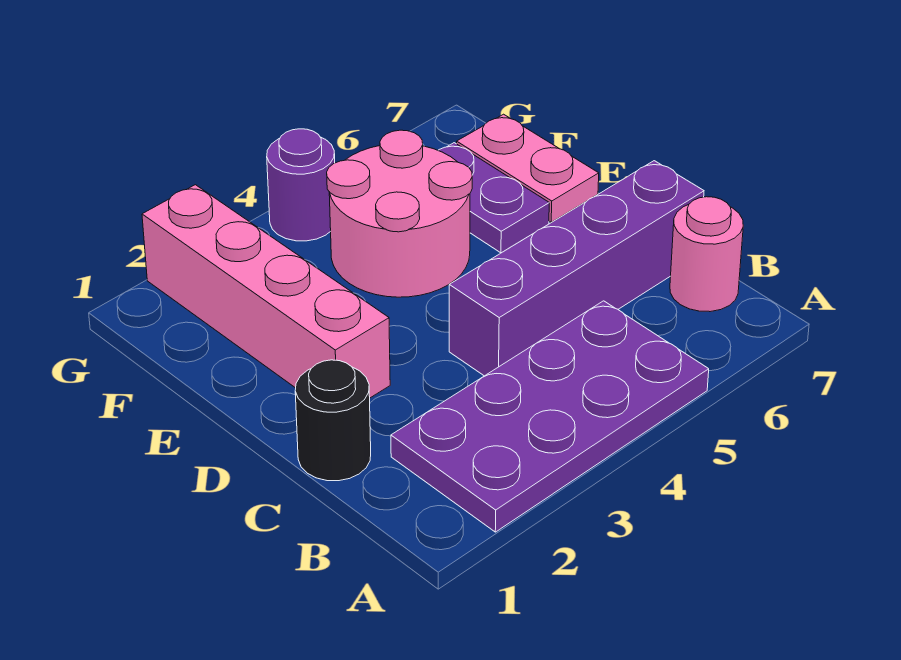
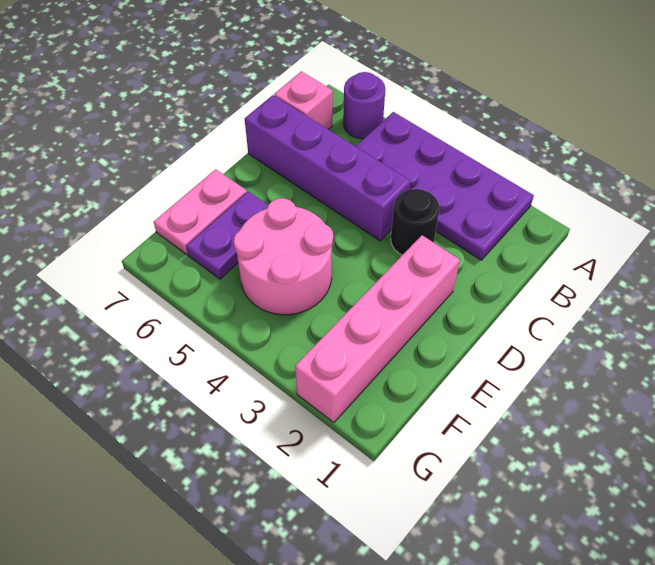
pink 1x1 round brick [670,197,743,312] -> pink 1x1 brick [274,71,333,129]
black 1x1 round brick [295,360,371,481] -> black 1x1 round brick moved to [391,189,440,255]
purple 1x1 round brick [267,129,335,241] -> purple 1x1 round brick moved to [343,72,385,139]

